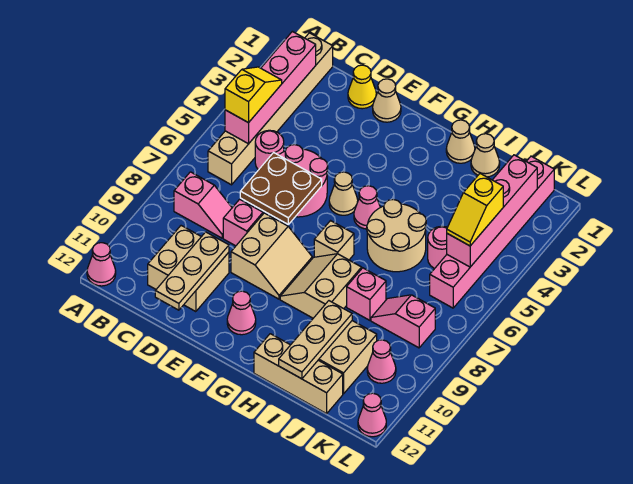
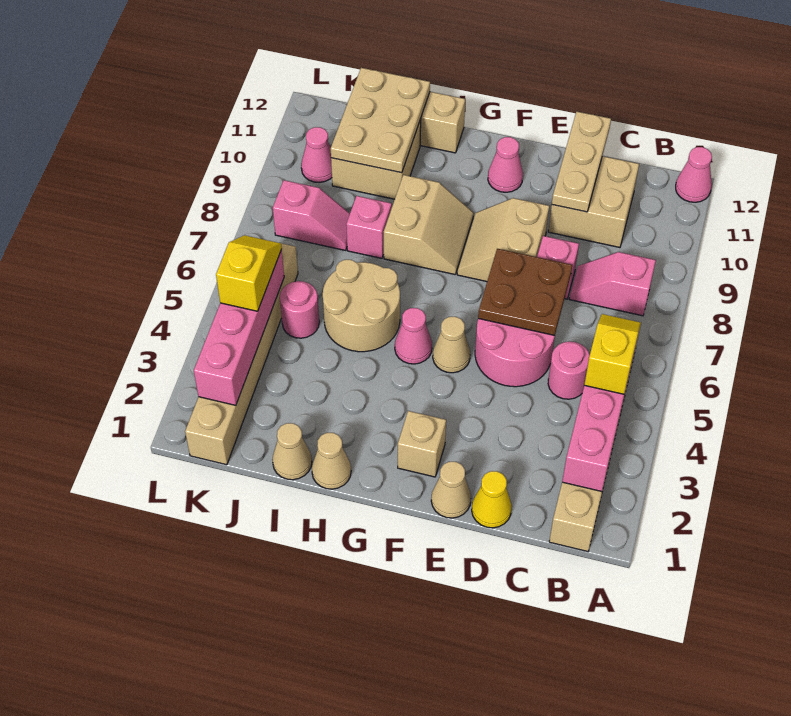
yellow 1x2 slope [225,67,282,123] -> yellow 1x2 slope turned to [584,314,641,394]
tan 1x1 brick [314,221,354,260] -> tan 1x1 brick moved to [398,411,446,477]
tan 1x3 plate [279,301,352,379] -> tan 2x3 plate [331,68,430,173]
pink 1x6 brick [430,156,554,308] -> tan 1x6 brick [185,243,298,465]
pink 1x1 cone [358,393,386,437] -> none

